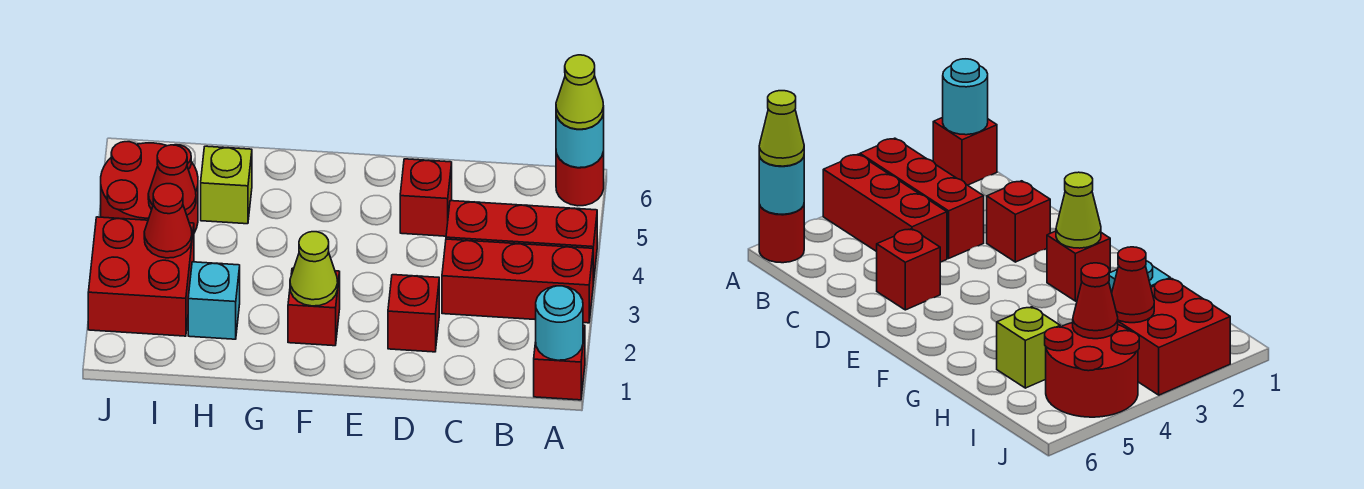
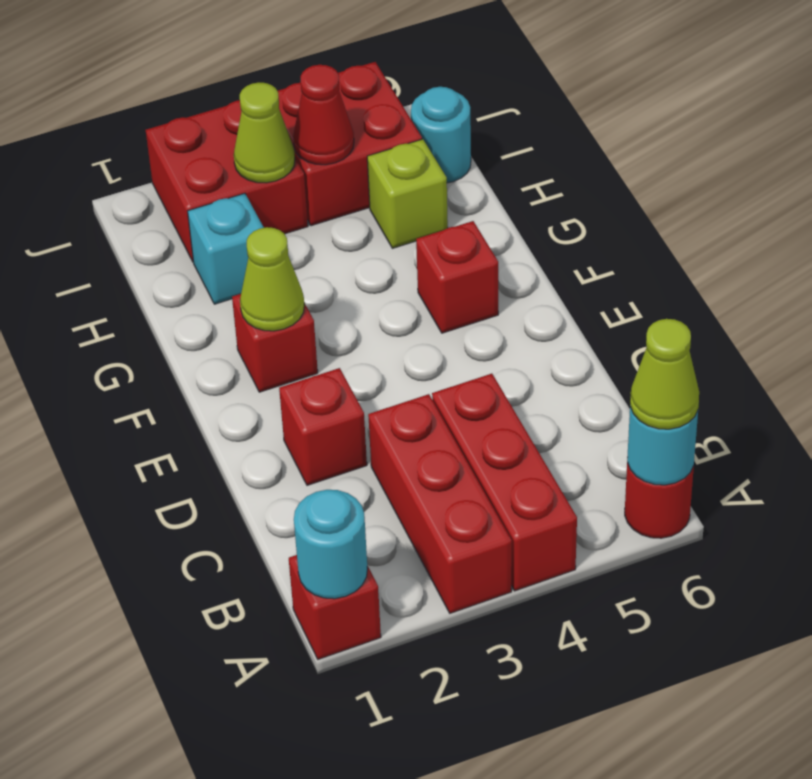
red 1x1 brick [400,159,452,236] -> red 1x1 brick moved to [416,221,498,333]
red 1x1 cone [144,184,192,258] -> lime 1x1 cone [234,83,295,183]
red 2x2 round brick [101,142,198,233] -> red 2x2 brick [278,62,422,226]
none -> cyan 1x1 round brick [411,87,471,183]

